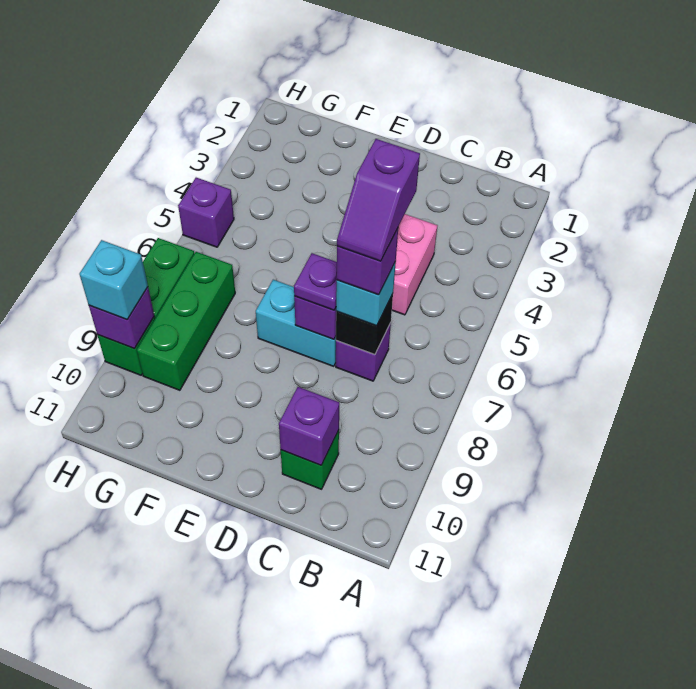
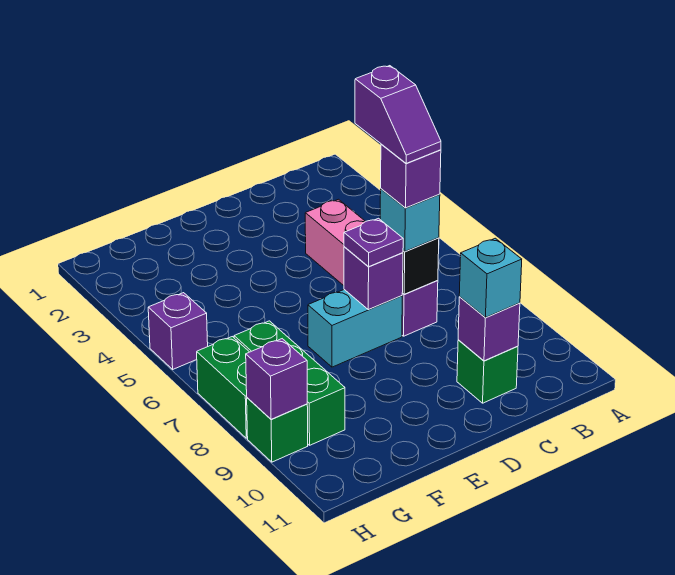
cyan 1x1 brick [80,240,148,320] -> cyan 1x1 brick moved to [459,238,522,317]

